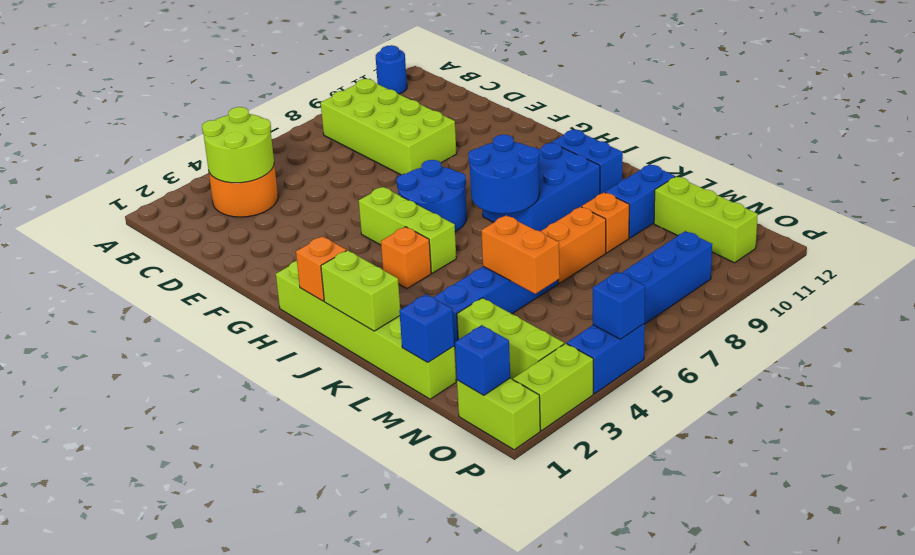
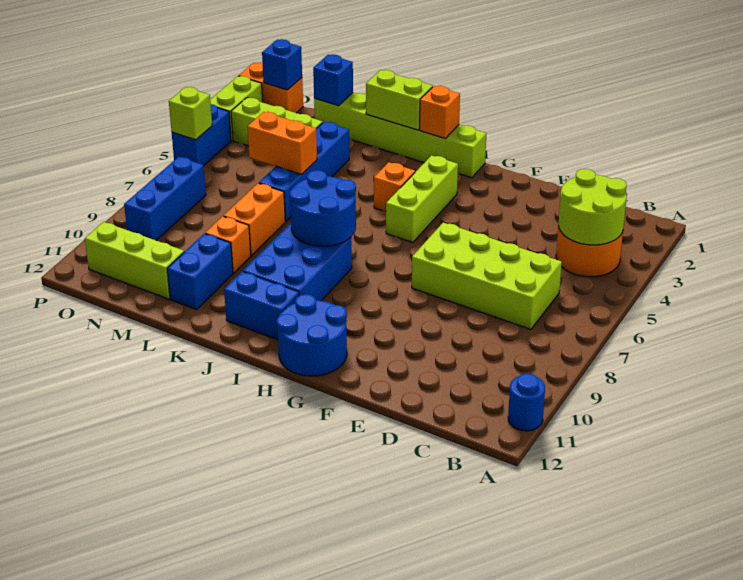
lime 2x4 brick [321,79,457,175] -> lime 2x4 brick moved to [412,223,562,329]
lime 1x3 brick [359,187,456,273] -> lime 1x3 brick turned to [386,155,458,242]
blue 2x2 round brick [397,160,467,232] -> blue 2x2 round brick moved to [277,294,347,376]
lime 1x2 brick [457,378,540,450] -> orange 1x2 brick [239,63,303,113]
blue 1x1 brick [593,272,645,339] -> lime 1x1 brick [169,87,212,140]

